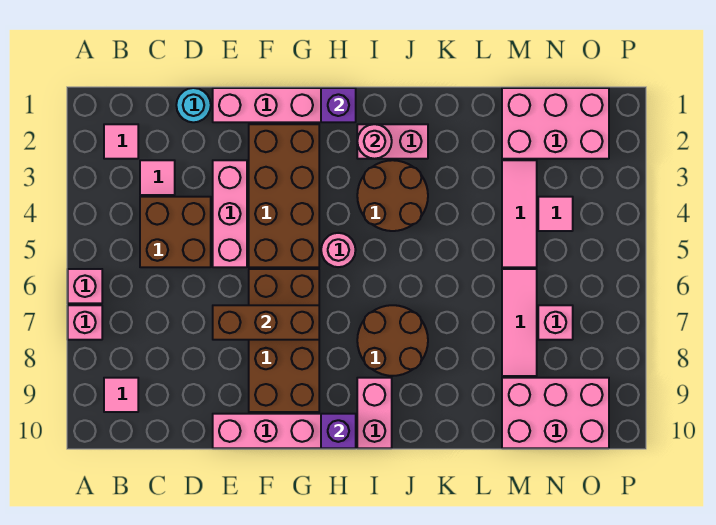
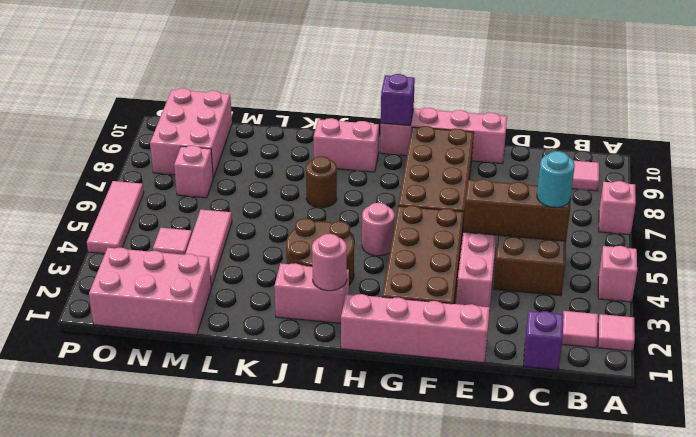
pink 1x1 brick [68,269,102,303] -> pink 1x1 brick moved to [598,246,637,302]
pink 1x1 tile [140,160,175,195] -> pink 1x1 tile moved to [598,314,635,351]
cyan 1x1 round brick [176,88,211,122] -> cyan 1x1 round brick moved to [537,151,575,207]
brown 1x3 brick [213,305,319,340] -> brown 1x3 brick moved to [463,179,571,241]
purple 1x1 brick [321,88,356,122] -> purple 1x1 brick moved to [524,311,564,370]
brown 2x2 round brick [357,305,428,376] -> brown 1x1 round brick [306,156,337,208]
pink 1x2 brick [357,378,392,448] -> pink 1x2 brick turned to [313,118,379,172]
pink 1x3 tile [502,269,537,376] -> pink 1x3 tile moved to [87,181,144,254]
pink 2x3 brick [502,378,609,448] -> pink 2x3 brick turned to [150,88,232,178]

